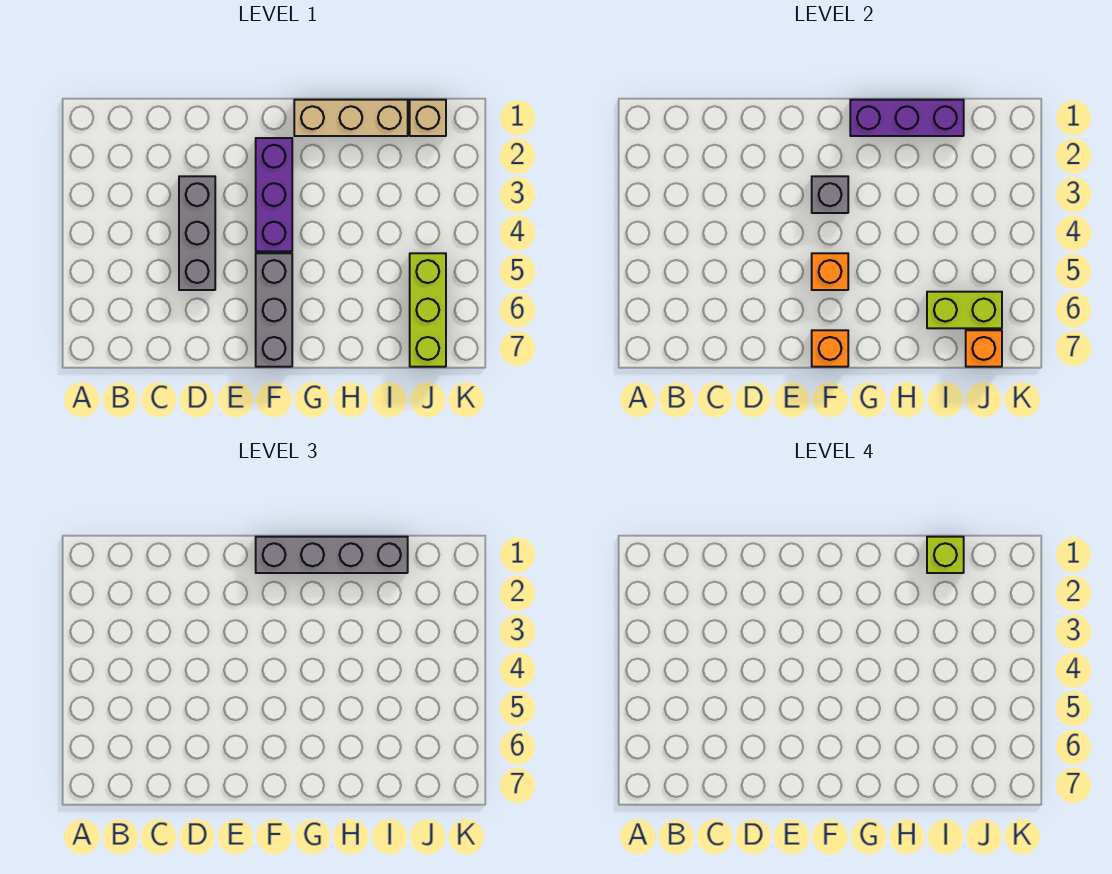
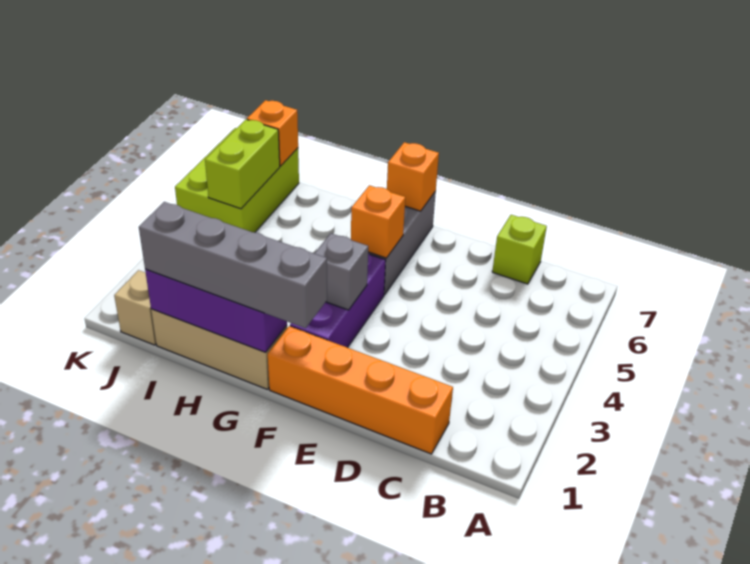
none -> orange 1x4 brick [268,326,453,454]
grey 1x3 brick [179,176,215,290] -> none
lime 1x1 brick [927,537,964,573] -> lime 1x1 brick moved to [492,215,547,284]
lime 1x2 brick [927,292,1002,328] -> lime 1x2 brick turned to [205,120,280,209]
lime 1x3 brick [410,253,446,367] -> lime 2x3 brick [175,128,299,232]

